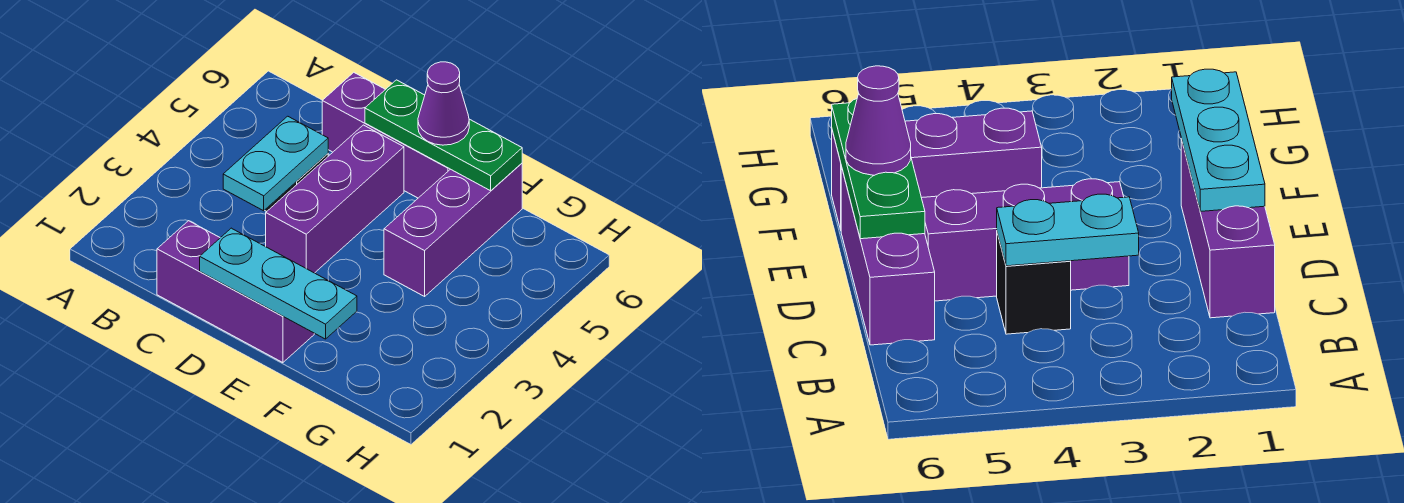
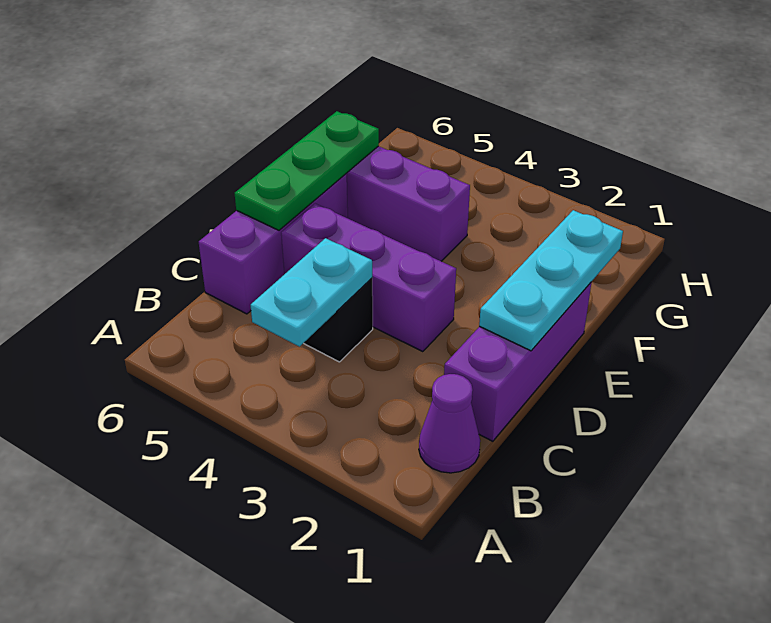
cyan 1x2 plate [223,116,328,211] -> cyan 1x2 plate turned to [251,238,372,347]
purple 1x1 cone [418,62,469,145] -> purple 1x1 cone moved to [419,374,480,473]

